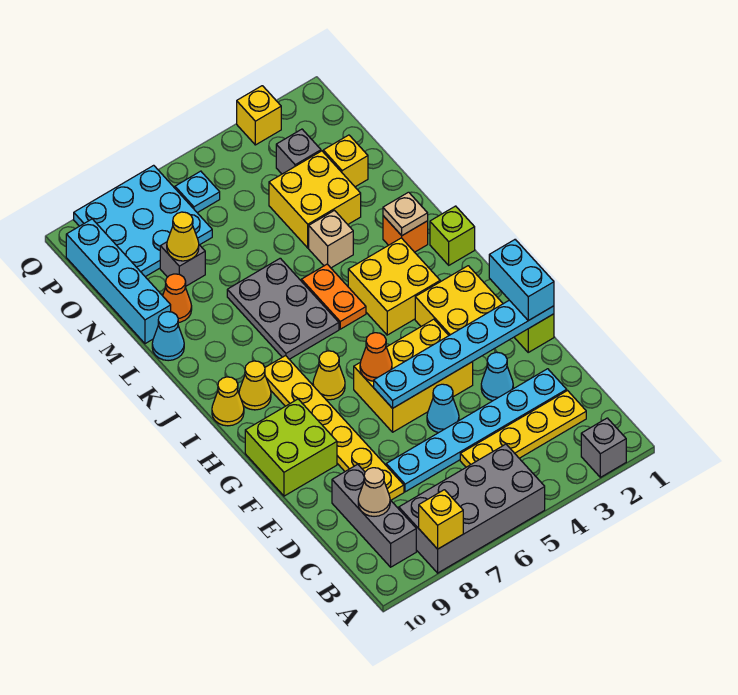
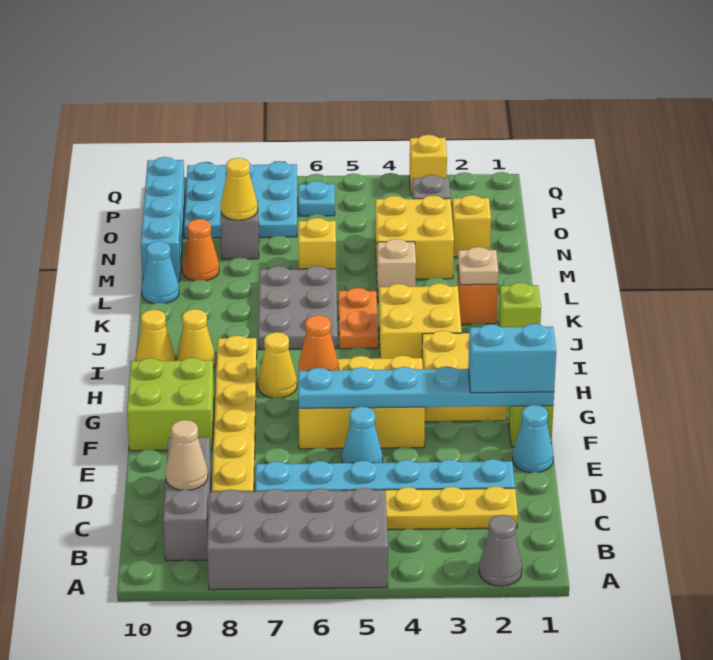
grey 1x1 brick [581,418,626,477] -> grey 1x1 cone [479,515,522,586]
yellow 1x1 brick [419,490,463,549] -> yellow 1x1 brick moved to [298,218,336,269]
cyan 1x1 cone [481,352,513,401] -> cyan 1x1 cone moved to [513,405,553,473]
cyan 1x2 brick [489,240,554,321] -> cyan 1x2 brick turned to [468,324,556,393]

